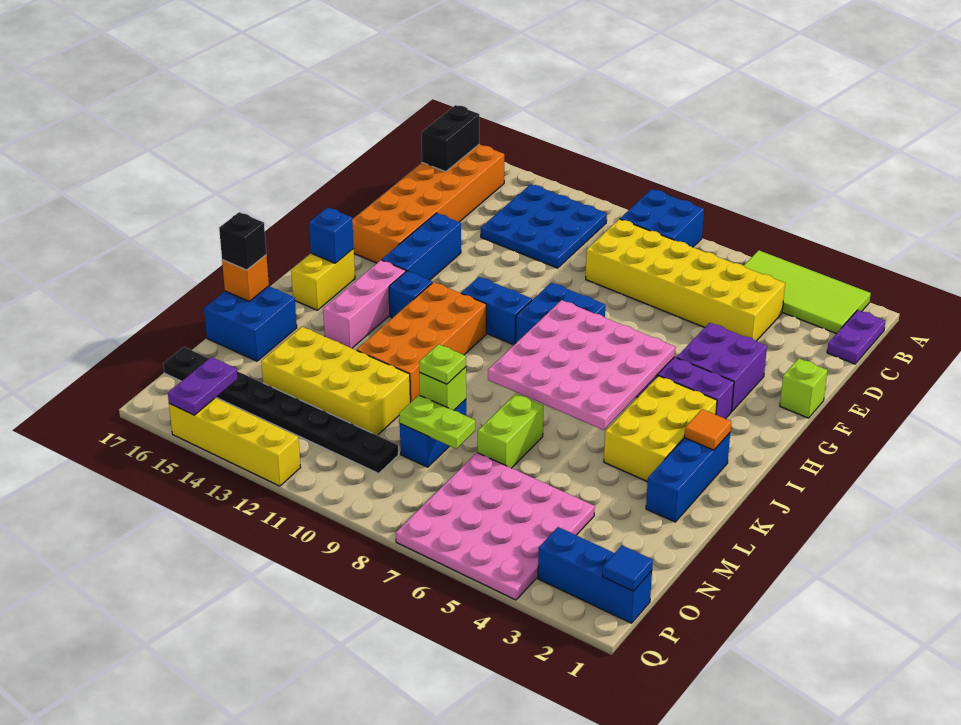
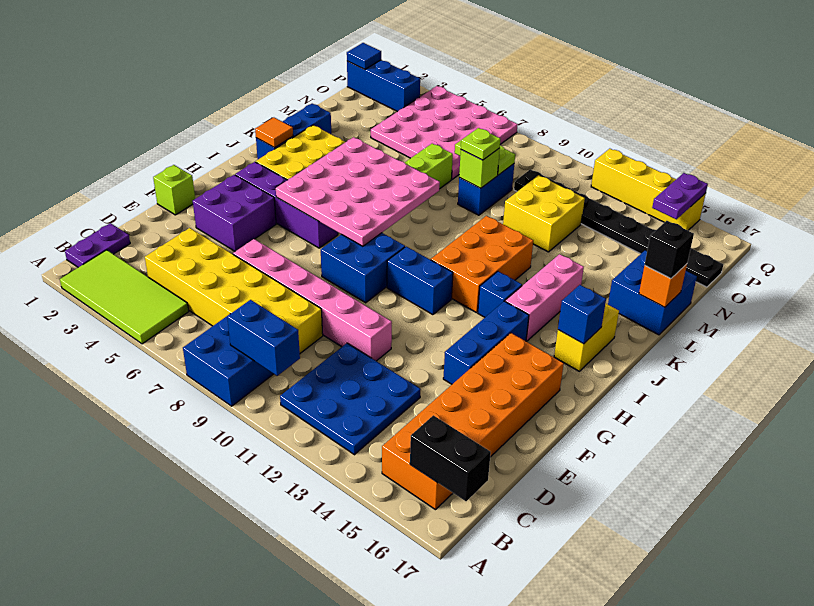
none -> blue 1x2 brick [227,300,300,376]
black 1x2 brick [421,105,479,172] -> black 1x2 brick turned to [410,415,491,501]
none -> pink 1x6 brick [233,239,392,361]
orange 2x4 brick [357,282,486,403] -> orange 2x3 brick [431,216,533,313]
yellow 2x4 brick [261,327,410,435] -> yellow 2x2 brick [503,175,585,252]

